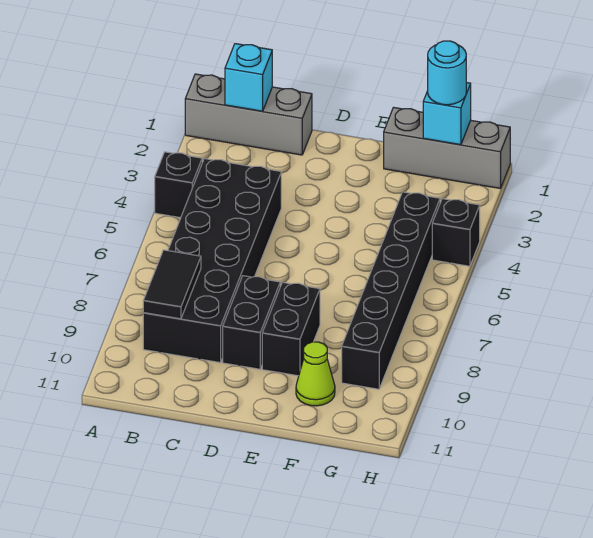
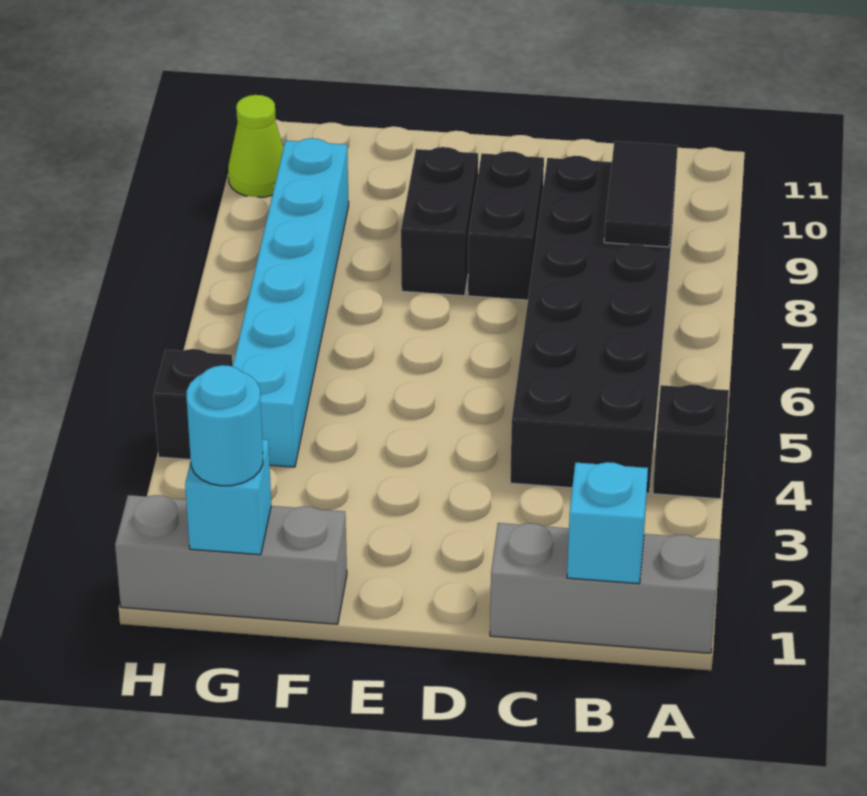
lime 1x1 cone [296,342,335,406] -> lime 1x1 cone moved to [228,95,283,197]
black 1x6 brick [342,192,440,389] -> cyan 1x6 brick [232,138,349,467]

